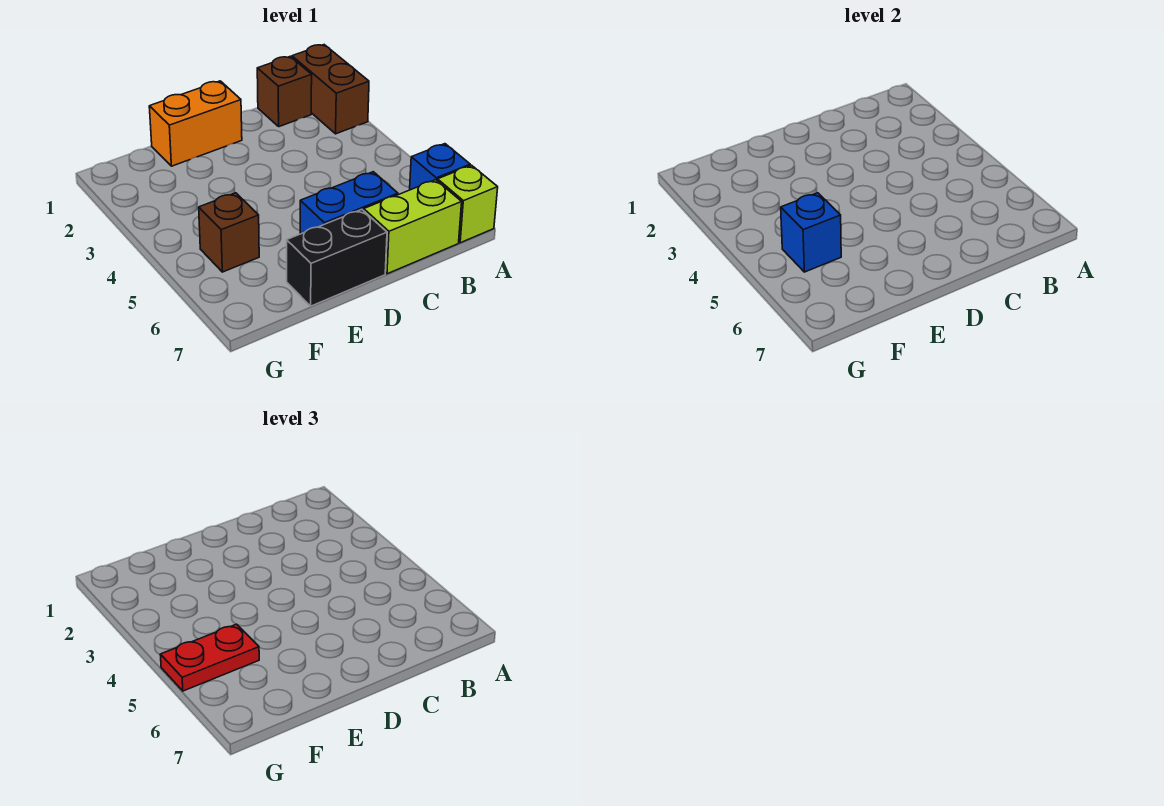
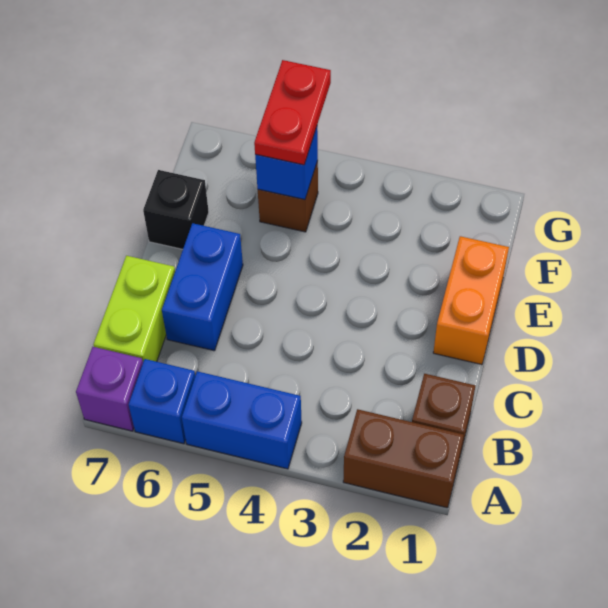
none -> blue 1x2 brick [182,371,302,469]
lime 1x1 brick [437,165,498,243] -> purple 1x1 brick [76,347,143,431]
black 1x2 brick [287,210,387,306] -> black 1x1 brick [143,170,209,249]

